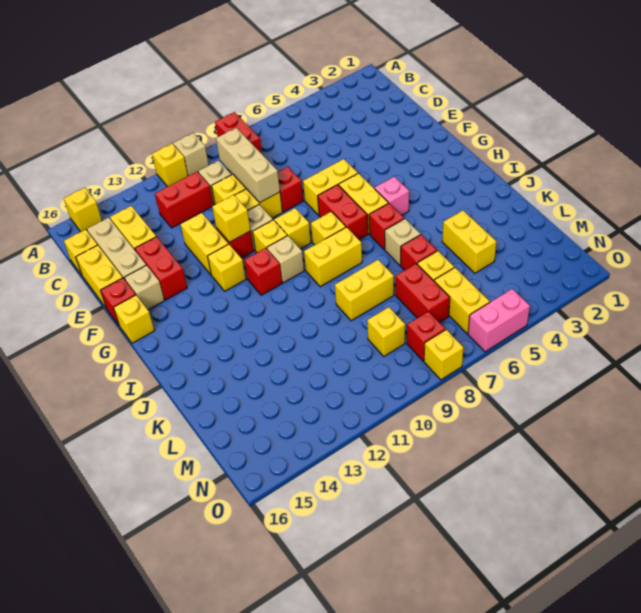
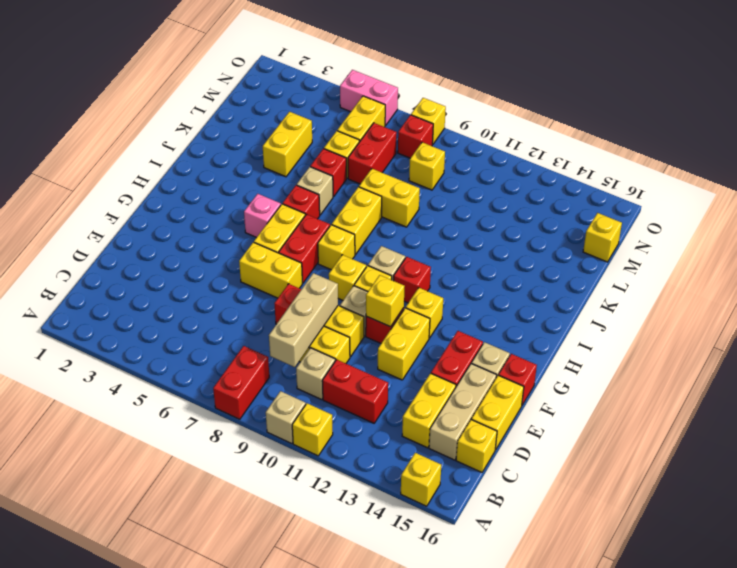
yellow 1x1 brick [113,295,155,343] -> yellow 1x1 brick moved to [583,213,622,262]
yellow 1x2 brick [304,227,362,287] -> yellow 1x2 brick turned to [332,187,382,255]

